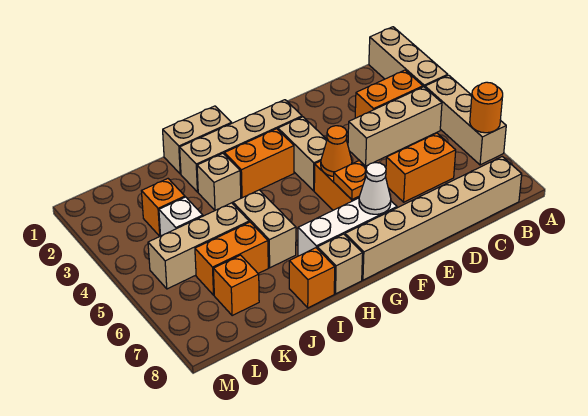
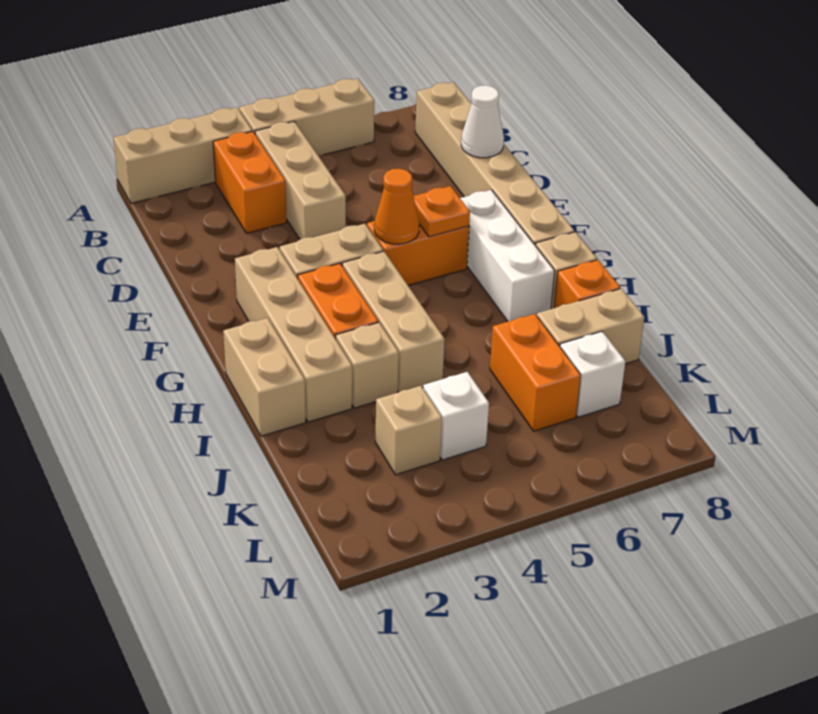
orange 1x1 round brick [470,82,503,133] -> none
orange 1x2 brick [386,133,456,202] -> none
white 1x1 cone [359,163,391,214] -> white 1x1 cone moved to [461,85,504,158]
tan 1x2 brick [233,190,296,268] -> tan 1x2 brick moved to [537,289,644,364]
tan 1x3 brick [148,203,249,289] -> tan 1x3 brick moved to [342,251,445,392]
orange 1x1 brick [142,179,185,236] -> tan 1x1 brick [375,386,442,475]
orange 1x1 brick [213,255,259,316] -> white 1x1 brick [560,332,626,417]

